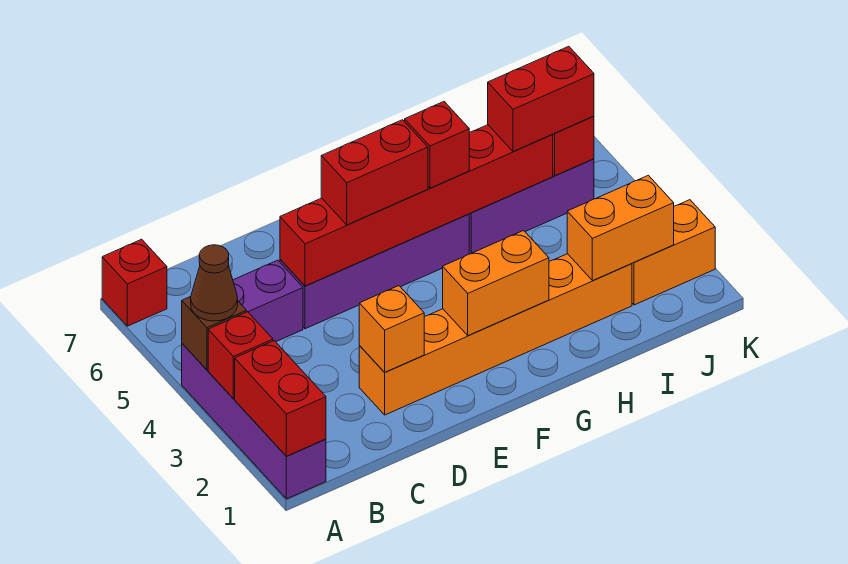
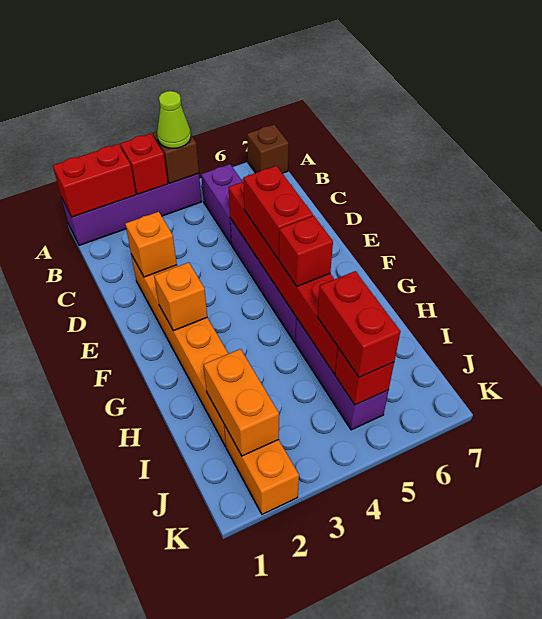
brown 1x1 cone [191,245,238,321] -> lime 1x1 cone [157,91,191,148]
red 1x1 brick [102,239,167,326] -> brown 1x1 brick [247,125,289,173]
orange 1x2 brick [443,231,549,336] -> orange 1x1 brick [154,262,207,331]

